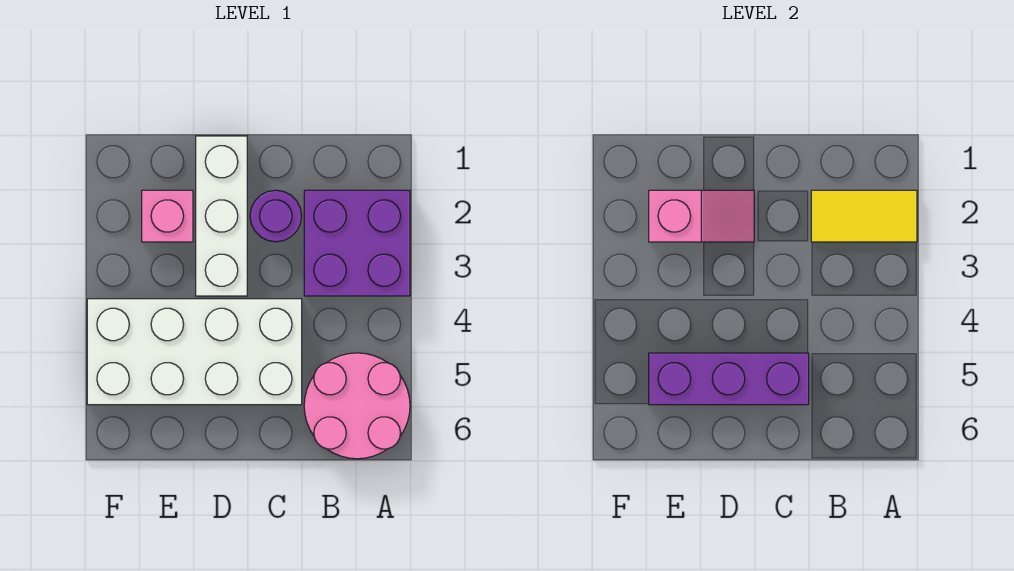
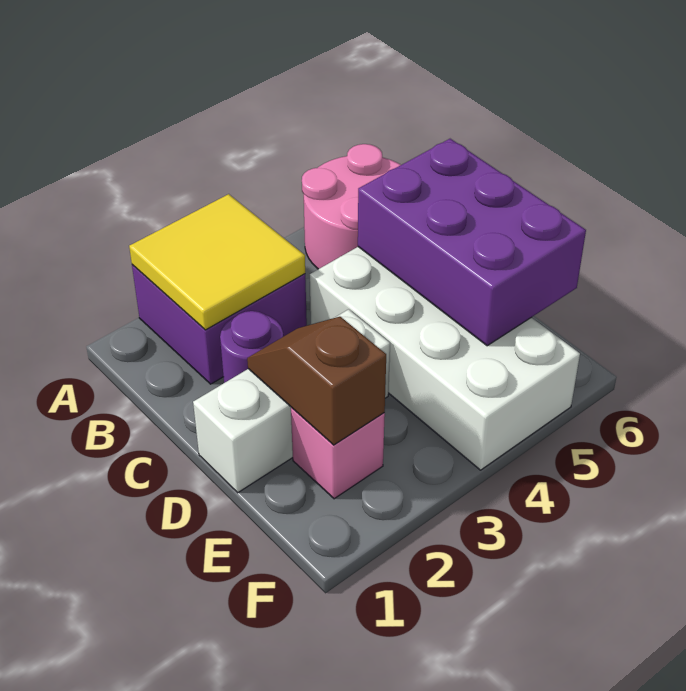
yellow 1x2 tile [811,190,917,242] -> yellow 2x2 tile [129,194,305,330]
purple 1x3 brick [649,353,809,405] -> purple 2x3 brick [358,139,586,346]
pink 1x2 slope [649,190,754,242] -> brown 1x2 slope [247,317,386,445]

